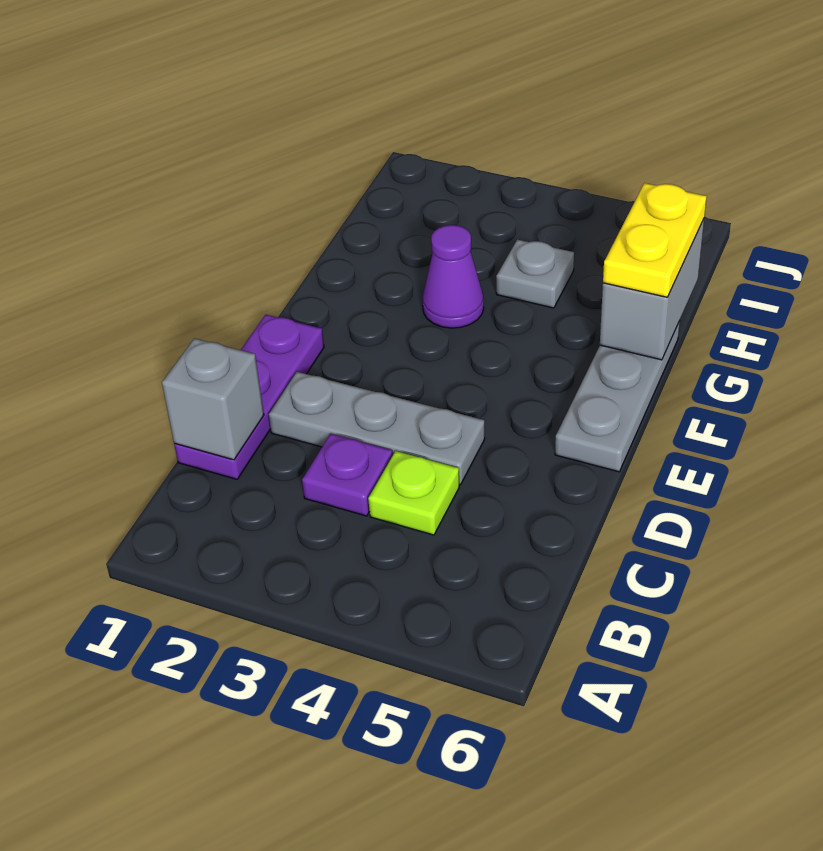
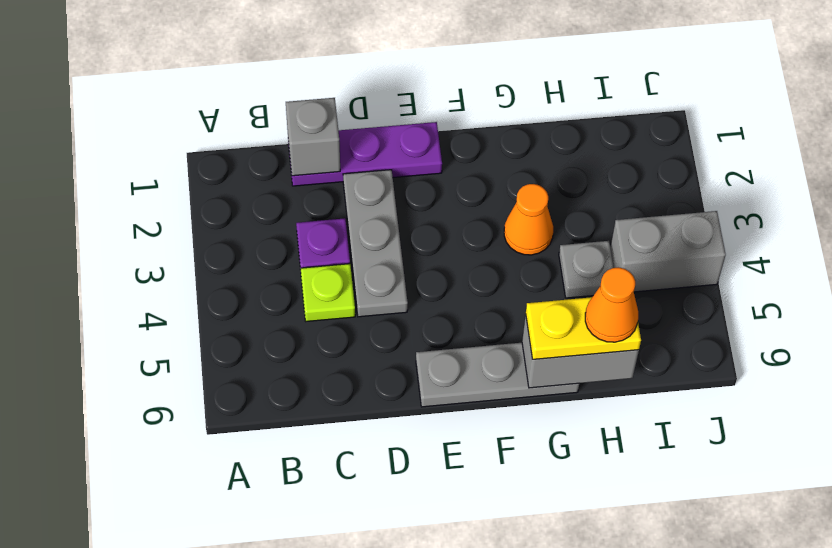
purple 1x1 cone [422,225,484,328] -> orange 1x1 cone [504,184,553,255]
none -> orange 1x1 cone [585,267,638,342]
none -> grey 1x2 brick [610,211,726,292]

